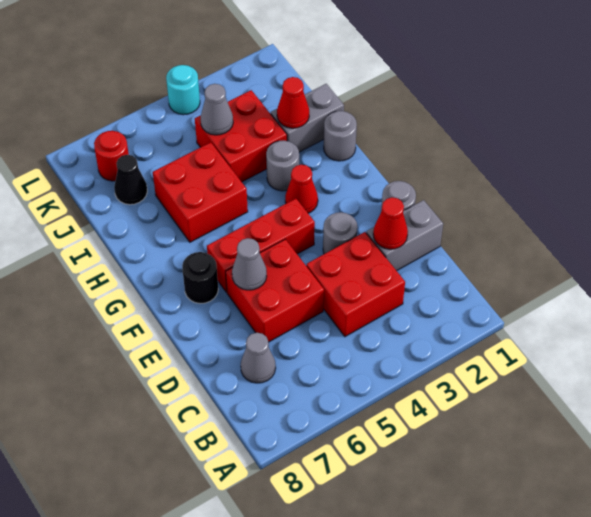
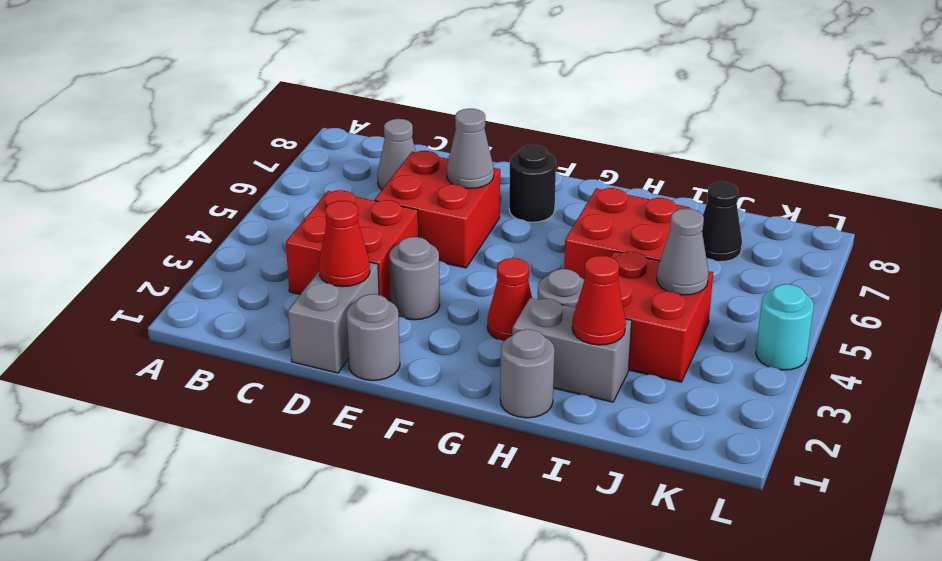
red 1x3 brick [207,199,315,292] -> none
grey 1x2 brick [271,84,344,152] -> grey 1x2 brick turned to [512,298,632,402]
red 1x1 round brick [94,131,129,181] -> none

